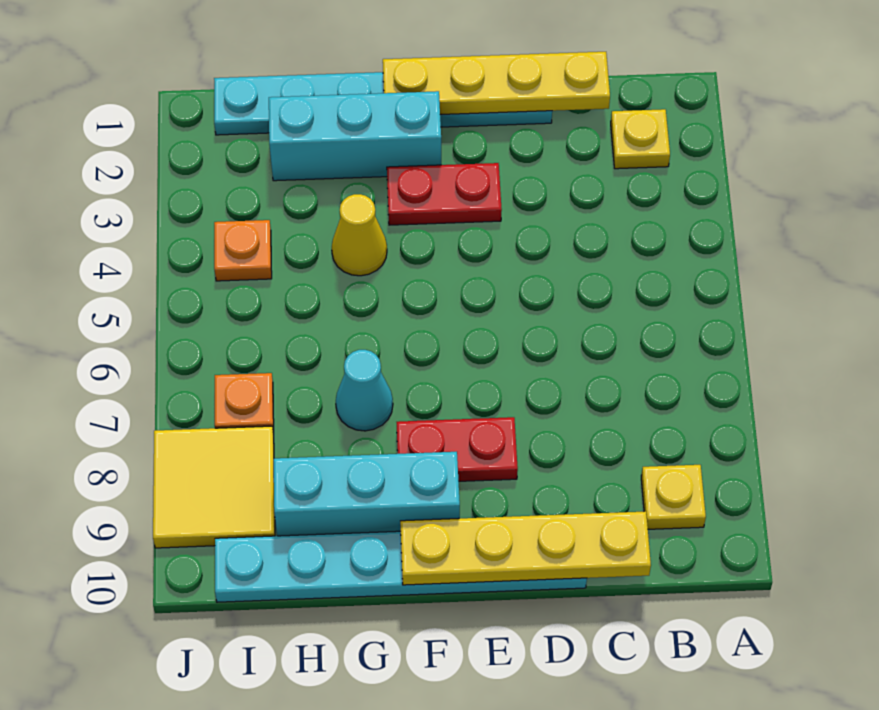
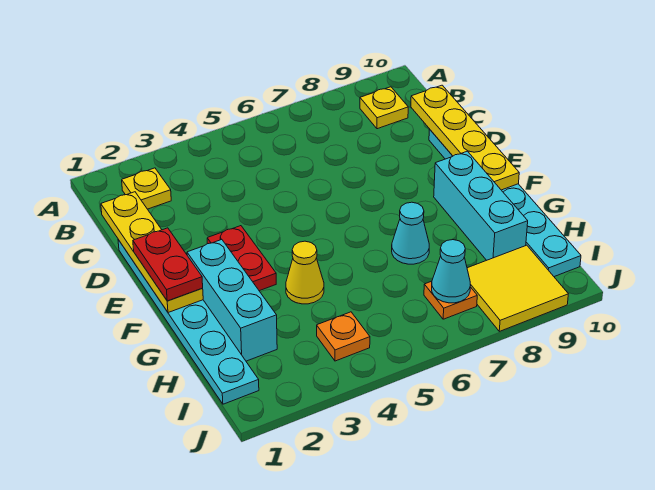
red 1x2 plate [397,417,518,481] -> red 1x2 plate moved to [133,228,203,301]
none -> cyan 1x1 cone [432,240,471,303]

